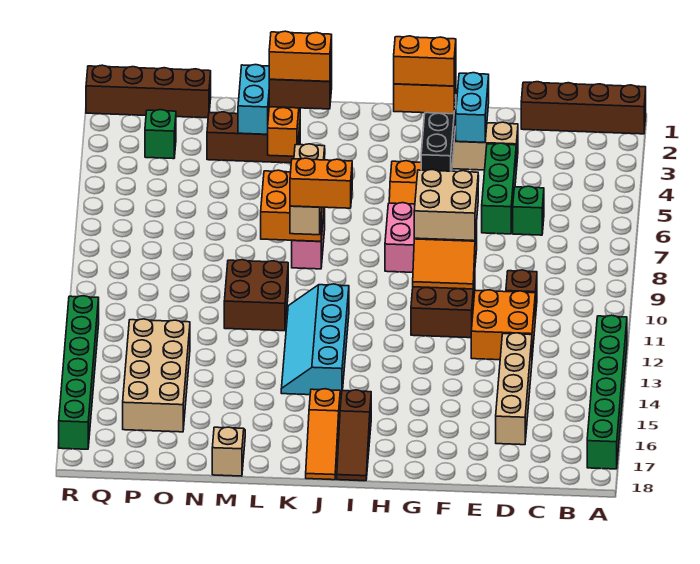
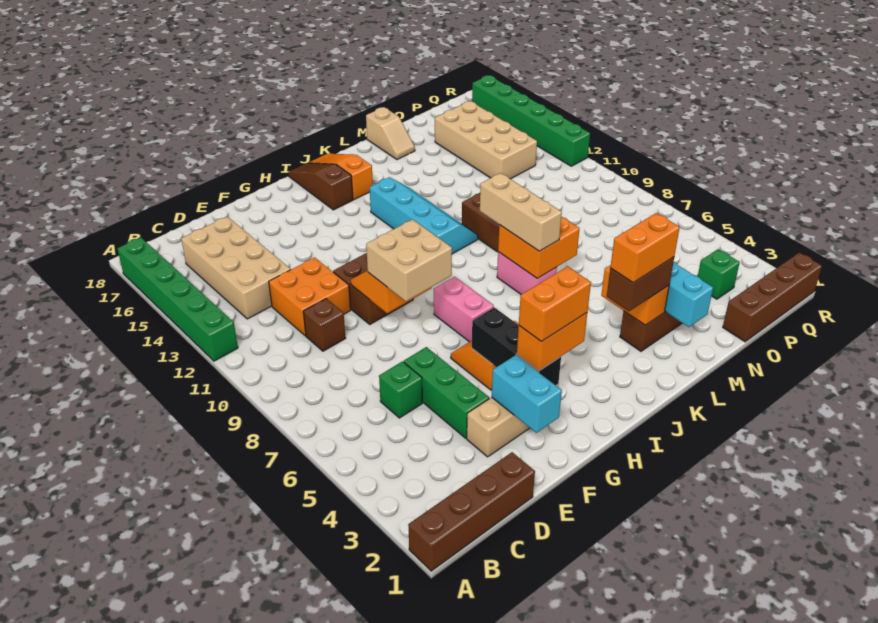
tan 1x4 brick [496,333,532,445] -> tan 2x4 brick [181,217,291,319]
orange 1x2 brick [290,158,352,208] -> none

